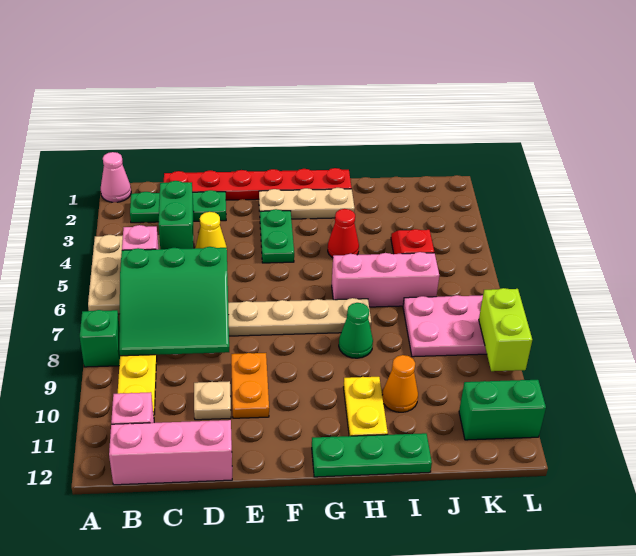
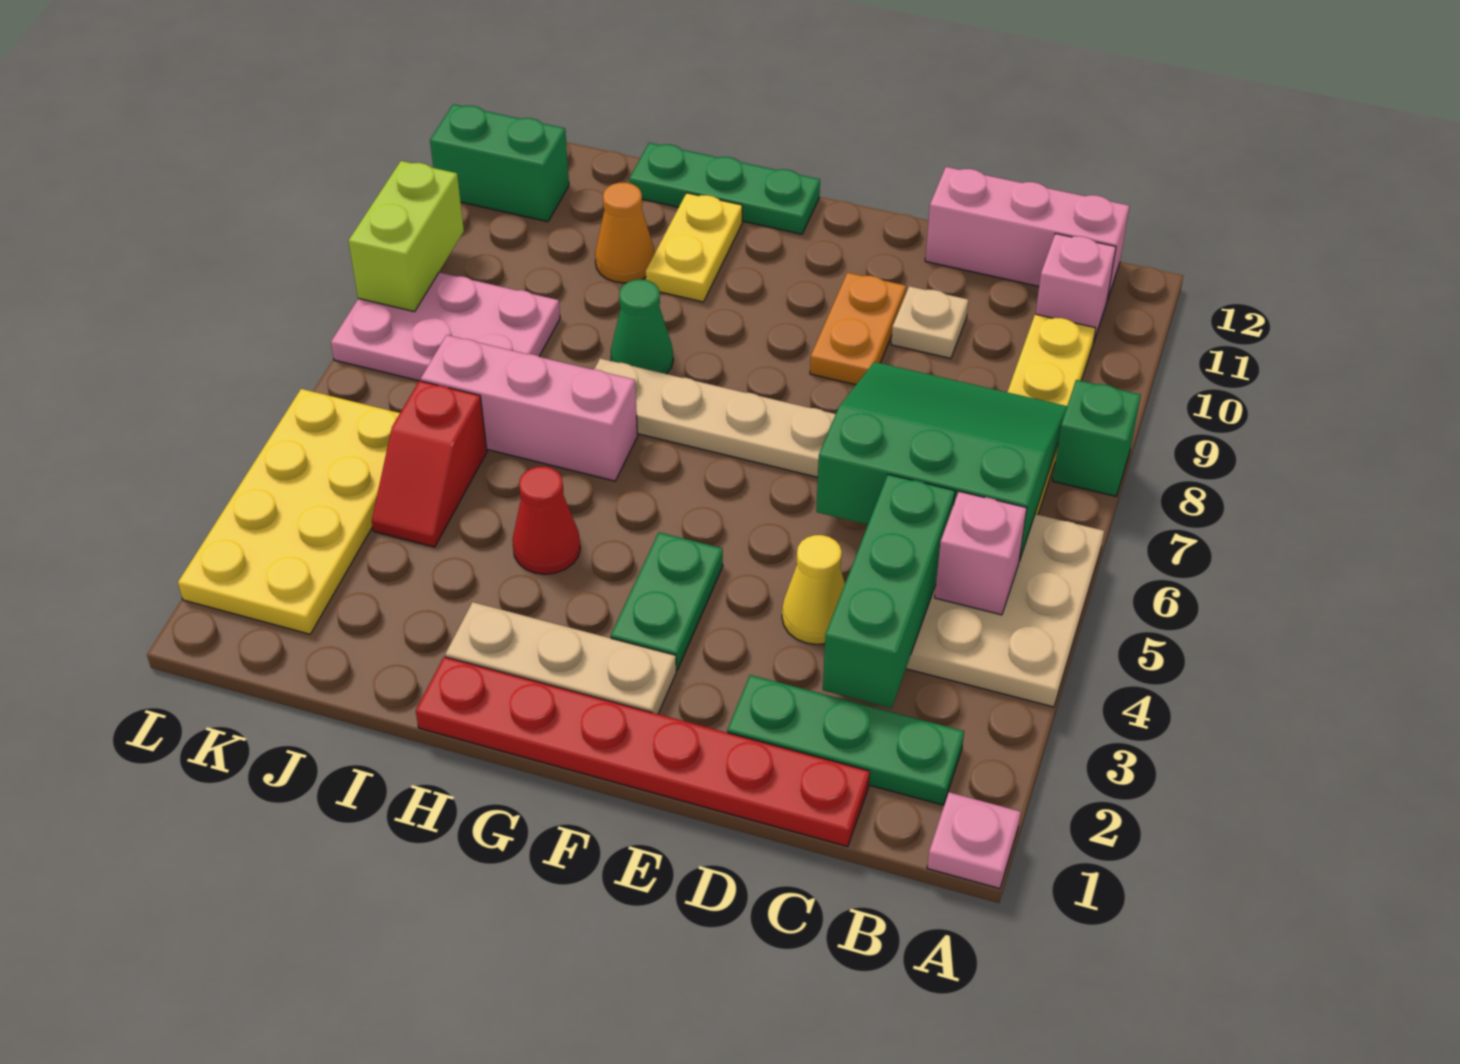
pink 1x1 cone [101,152,131,202] -> pink 1x1 plate [927,792,1021,889]
green 1x2 brick [158,181,194,249] -> green 1x3 brick [823,474,955,708]
none -> yellow 2x4 plate [178,389,400,634]

